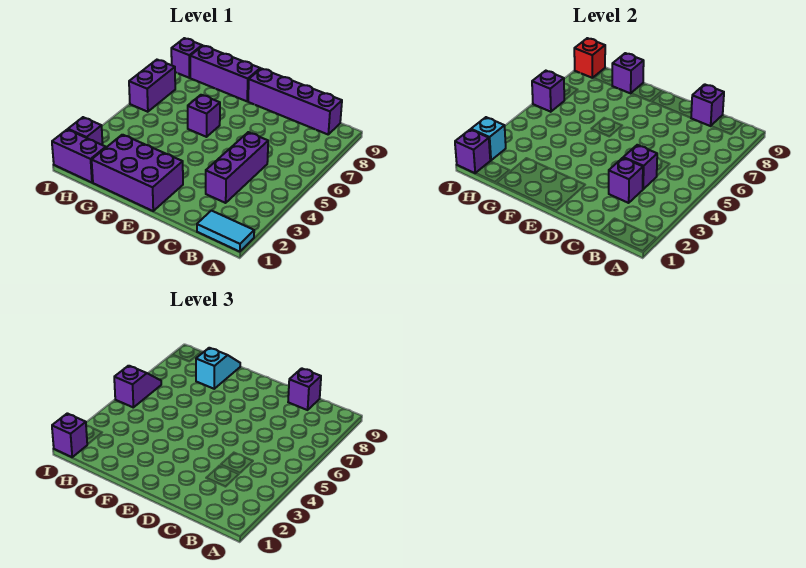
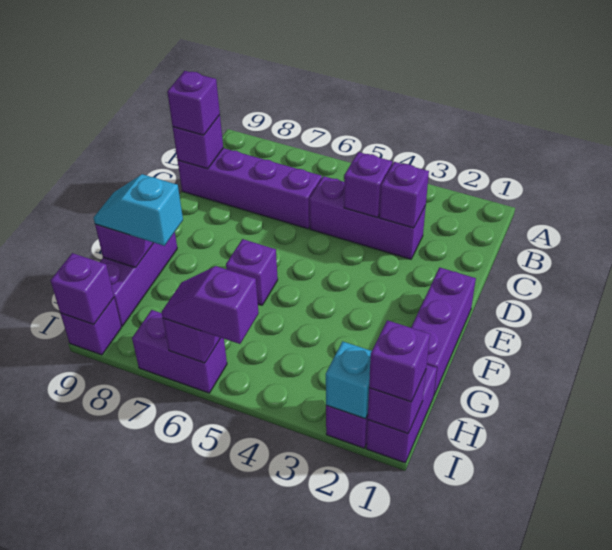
cyan 1x2 tile [197,211,254,252] -> none
purple 1x4 brick [248,68,342,134] -> purple 1x4 brick turned to [178,148,322,229]
purple 2x3 brick [92,135,183,211] -> purple 1x3 brick [411,267,476,395]
red 1x1 brick [574,38,605,78] -> purple 1x1 brick [50,253,114,324]

